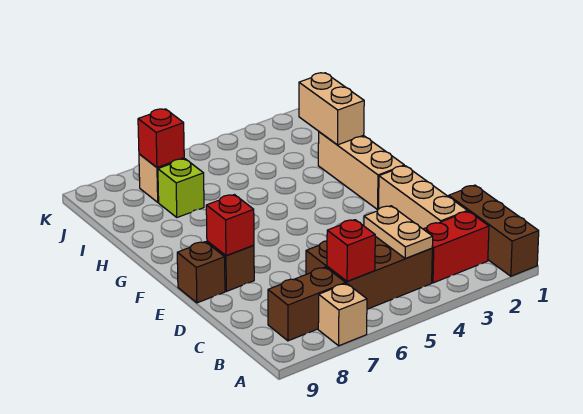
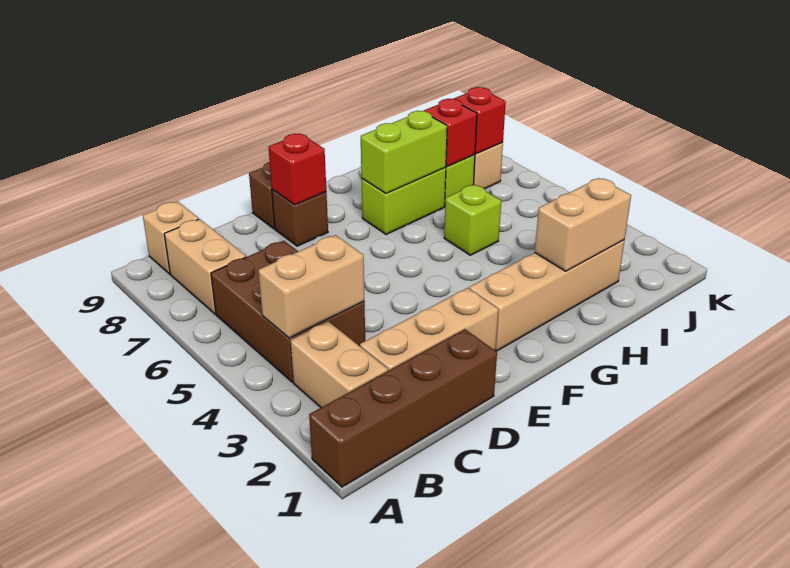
brown 1x3 brick [449,185,539,276] -> brown 1x4 brick [309,329,497,487]
tan 1x1 brick [318,283,367,346] -> tan 1x1 brick moved to [143,201,199,274]
red 1x2 brick [424,211,489,283] -> tan 1x2 brick [291,321,388,407]
tan 1x2 plate [364,206,433,259] -> tan 1x2 brick [258,235,364,338]
red 1x1 brick [327,220,375,281] -> red 1x1 brick moved to [424,99,477,167]
brown 1x2 brick [268,267,346,341] -> tan 1x2 brick [164,219,246,314]
tan 1x3 brick [318,132,404,209] -> tan 1x4 brick [469,240,625,351]
none -> lime 1x2 brick [361,168,446,235]
none -> lime 1x2 brick [361,111,447,193]
none -> lime 1x1 brick [444,185,501,255]

